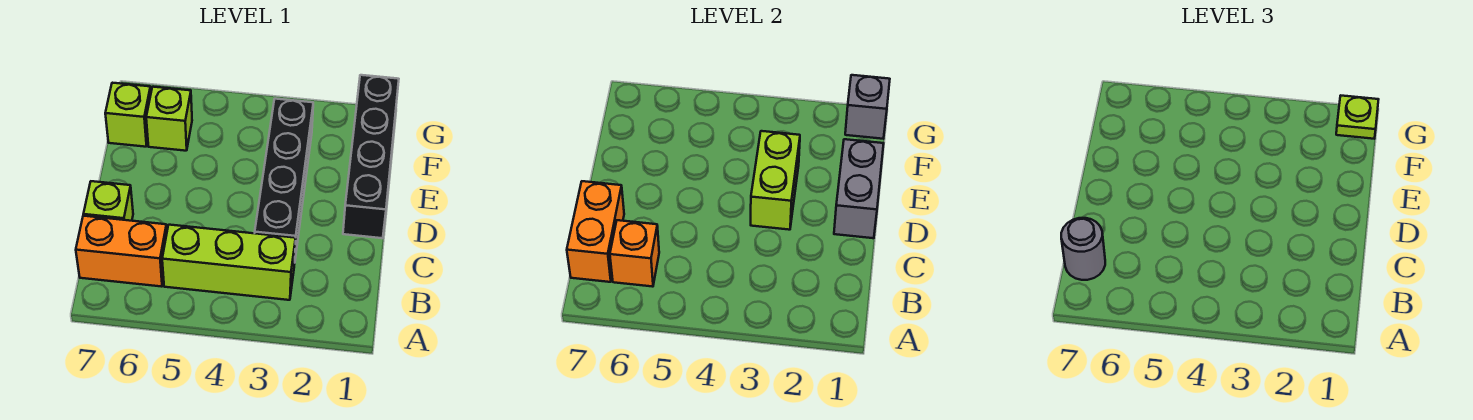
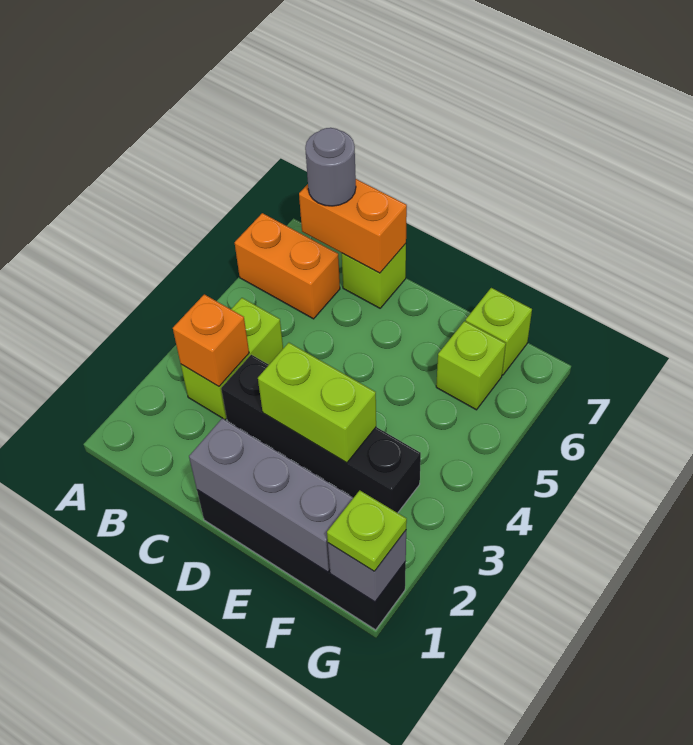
lime 1x3 brick [162,225,296,300] -> lime 1x2 brick [181,298,283,420]
orange 1x2 brick [76,216,167,287] -> orange 1x2 brick turned to [235,213,340,319]
orange 1x1 brick [610,220,659,287] -> orange 1x1 brick moved to [173,294,249,386]
grey 1x2 brick [834,139,884,238] -> grey 1x3 brick [189,418,353,572]

